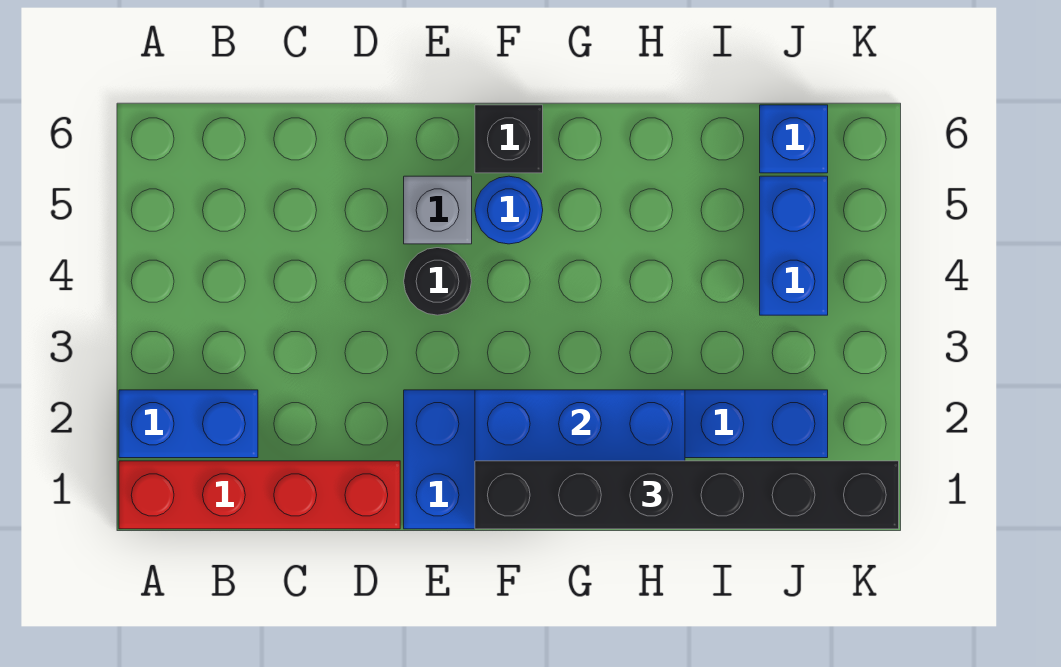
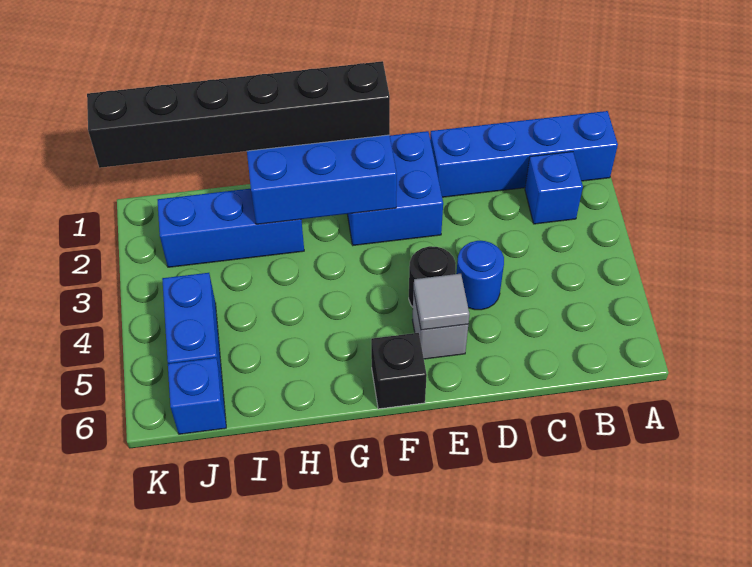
red 1x4 brick [119,461,400,529] -> blue 1x4 brick [430,111,618,197]
blue 1x2 brick [119,390,258,458] -> blue 1x1 brick [525,152,583,224]
none -> grey 1x1 tile [414,274,469,330]
blue 1x1 round brick [475,176,543,244] -> blue 1x1 round brick moved to [456,241,504,310]

